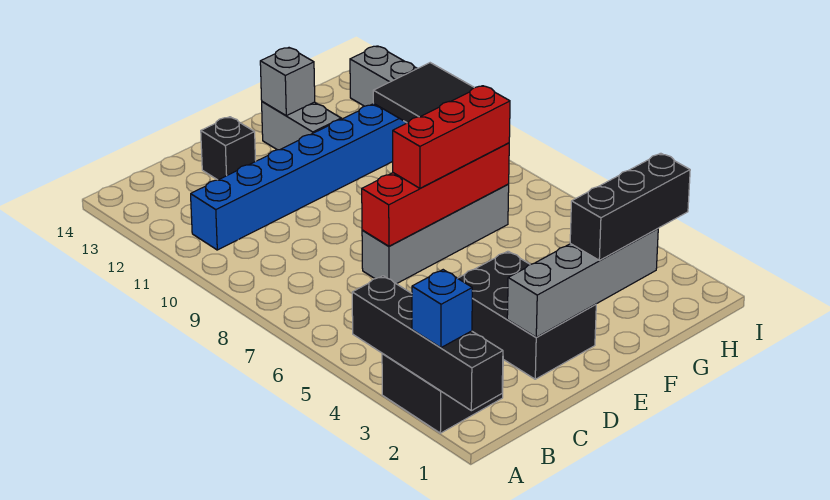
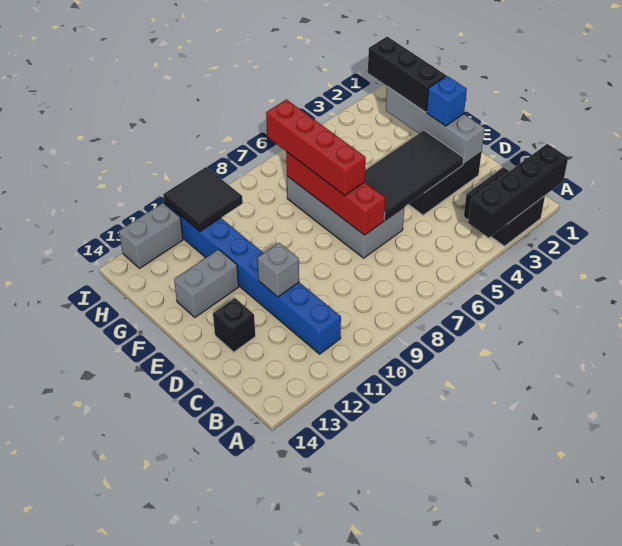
blue 1x1 brick [412,270,472,348] -> blue 1x1 brick moved to [427,76,467,126]
none -> black 2x4 tile [365,130,464,220]
grey 1x4 brick [362,184,509,284] -> grey 2x4 brick [287,176,404,258]
red 1x3 brick [393,86,510,188] -> red 1x4 brick [266,100,366,195]
grey 1x1 brick [260,48,315,116] -> grey 1x1 brick moved to [258,243,299,297]

